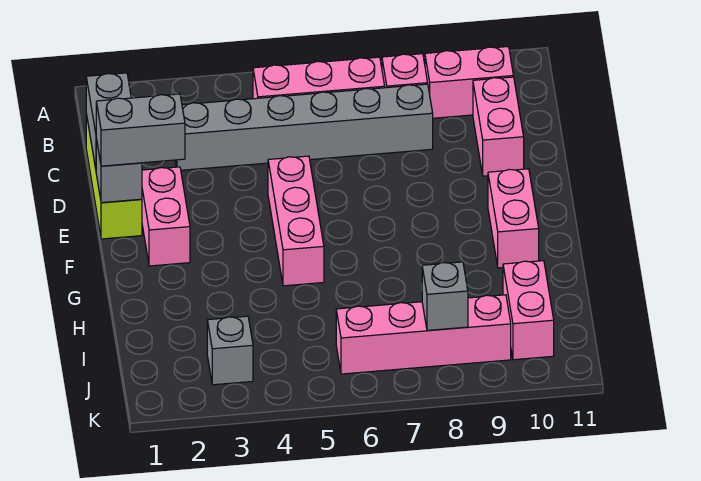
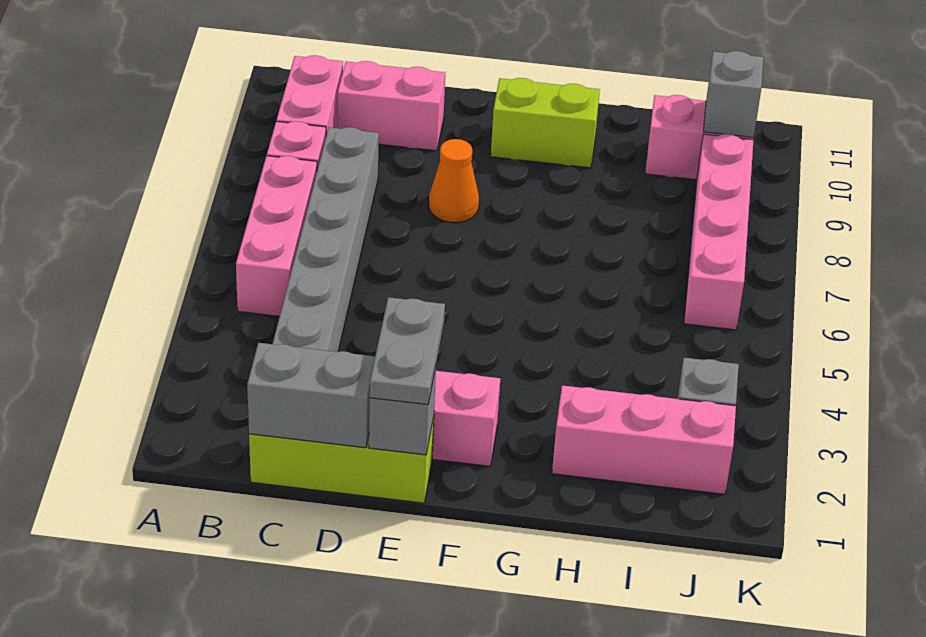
grey 1x2 brick [96,94,185,166] -> grey 1x2 plate [370,297,445,405]
pink 1x3 brick [268,156,324,286] -> pink 1x3 brick moved to [552,385,736,494]
none -> orange 1x1 cone [429,139,479,222]
pink 1x2 brick [488,169,539,268] -> lime 1x2 brick [491,78,600,168]
grey 1x1 brick [422,262,468,330] -> grey 1x1 brick moved to [703,51,763,138]

